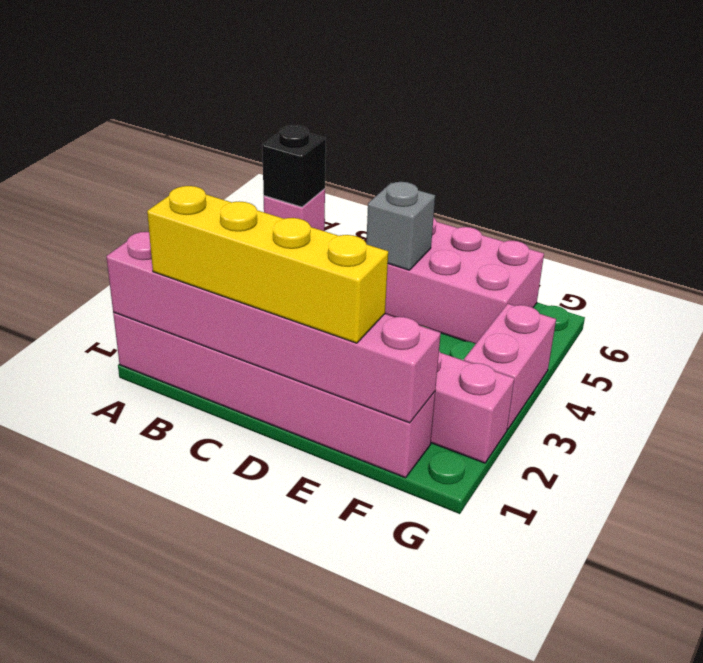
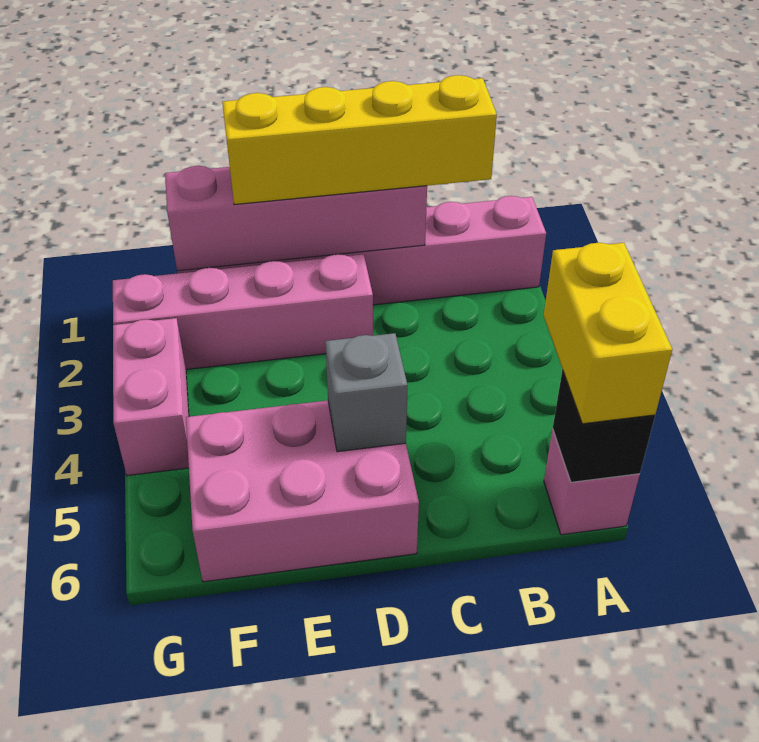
pink 1x6 brick [106,232,441,423] -> pink 1x4 brick [165,166,427,271]
none -> yellow 1x2 brick [544,243,672,424]

